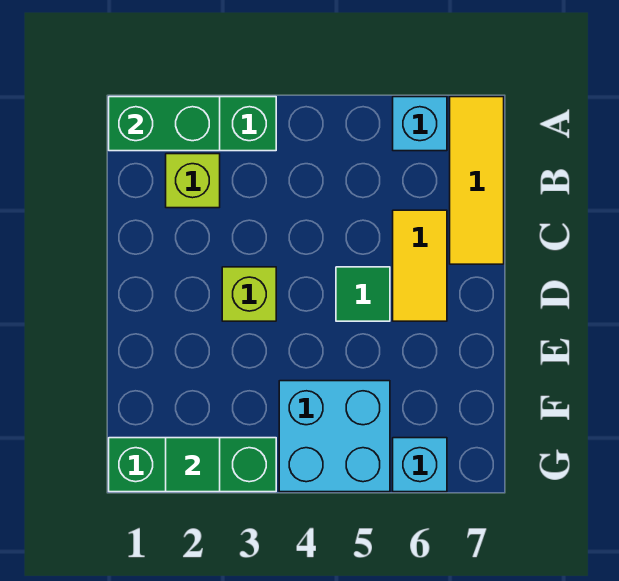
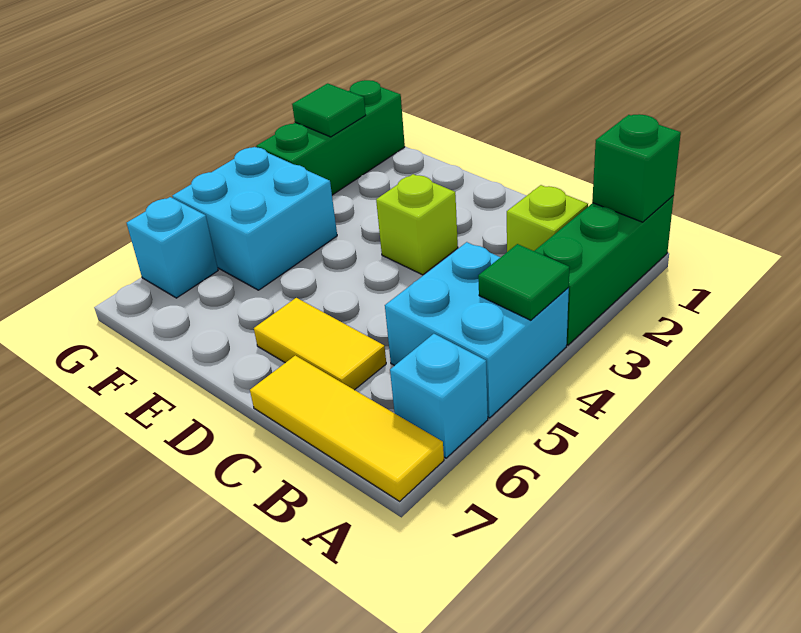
green 1x2 brick [109,97,220,151] -> green 1x1 brick [592,114,681,222]
none -> cyan 2x2 brick [385,242,569,418]
green 1x1 tile [336,267,390,321] -> green 1x1 tile moved to [478,244,570,320]

